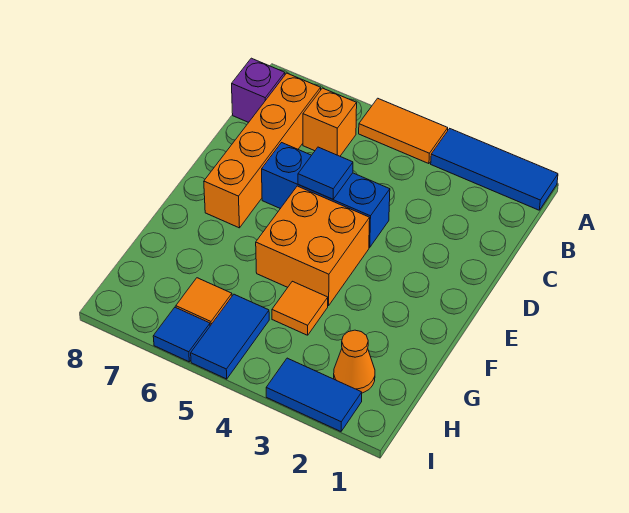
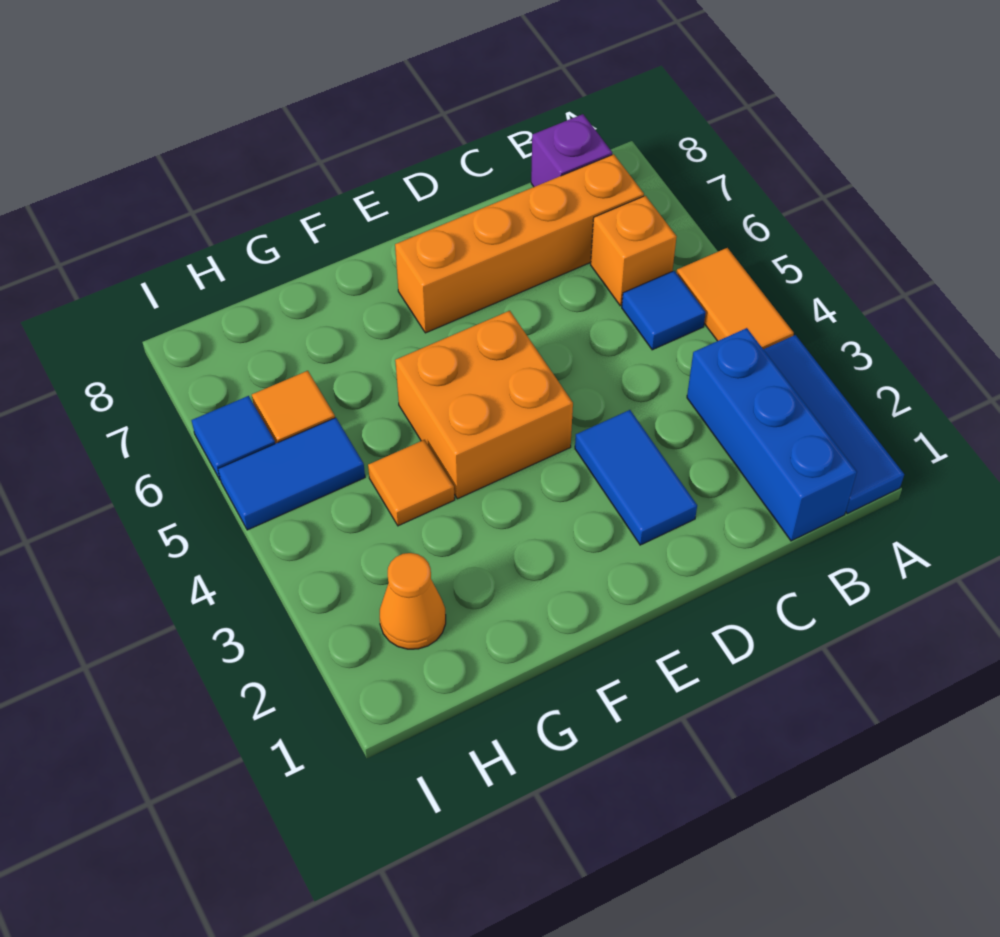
blue 1x3 brick [262,143,390,247] -> blue 1x3 brick moved to [687,328,857,541]
blue 1x1 tile [298,147,353,199] -> blue 1x1 tile moved to [622,271,706,350]
blue 1x2 tile [266,358,362,431] -> blue 1x2 tile moved to [575,410,697,545]

